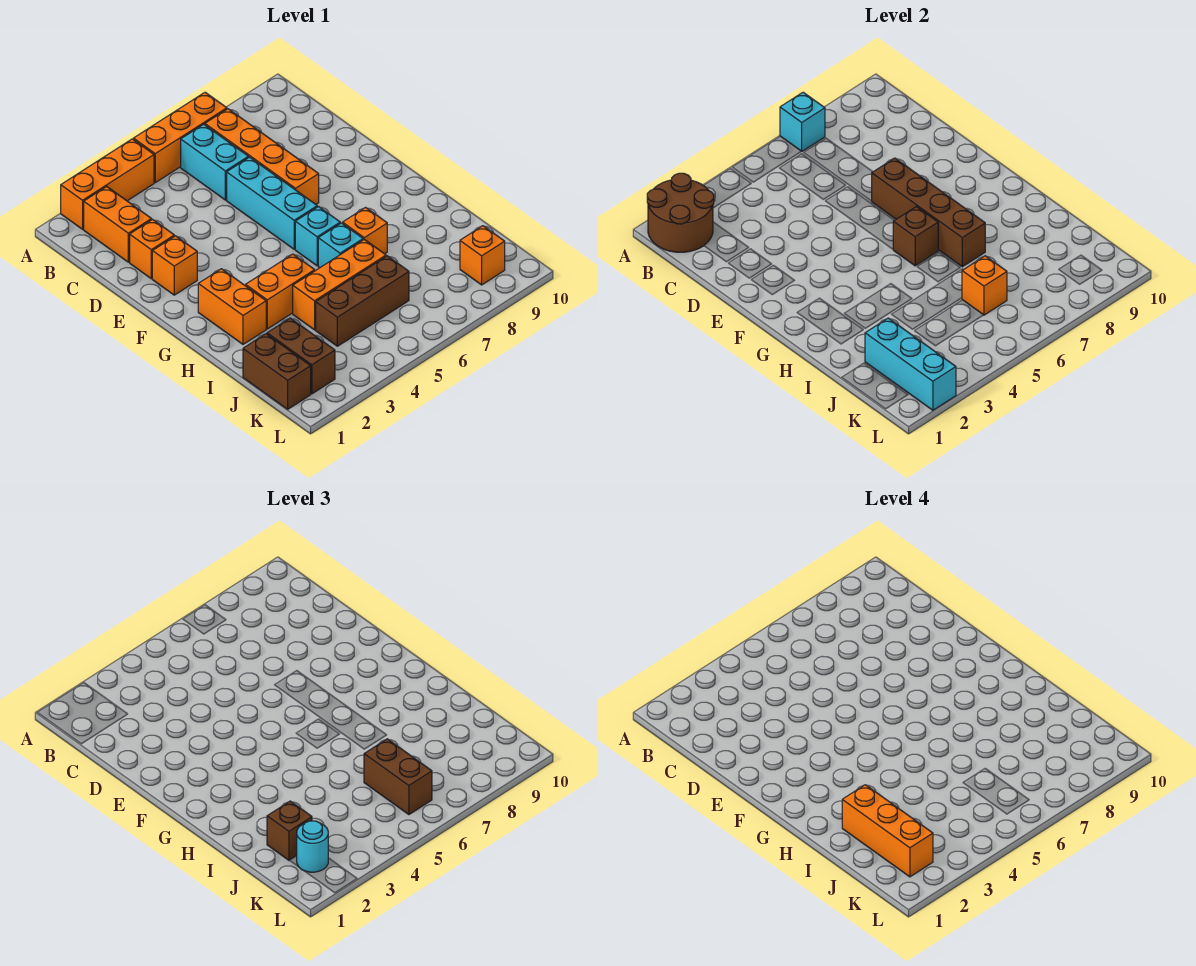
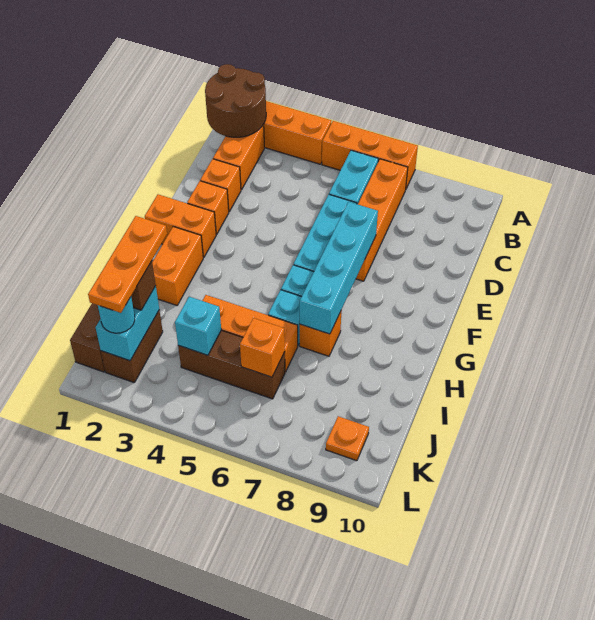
cyan 1x1 brick [780,92,825,151] -> cyan 1x1 brick moved to [175,297,221,355]
brown 1x4 brick [872,158,985,267] -> cyan 1x4 brick [300,202,378,334]
brown 1x1 brick [893,207,938,266] -> none
orange 1x2 brick [246,254,315,329] -> orange 1x2 brick moved to [145,194,216,258]
orange 1x3 brick [842,785,933,877] -> orange 1x3 plate [88,216,167,313]
cyan 1x3 brick [865,318,956,410] -> cyan 1x2 brick [96,286,159,361]
brown 1x2 brick [364,739,432,815] -> none
orange 1x1 brick [460,226,505,285] -> orange 1x1 plate [326,416,369,461]

